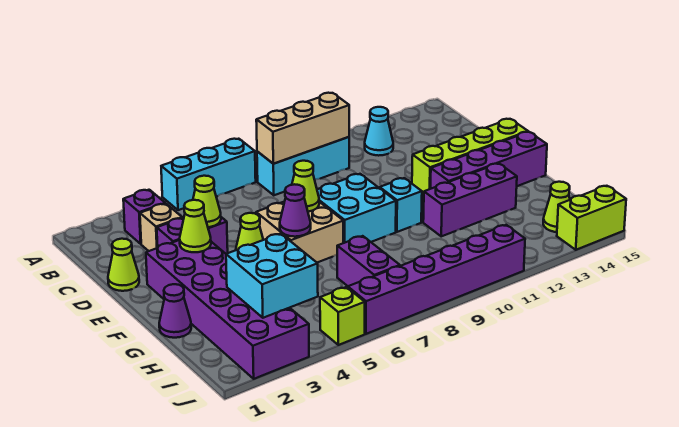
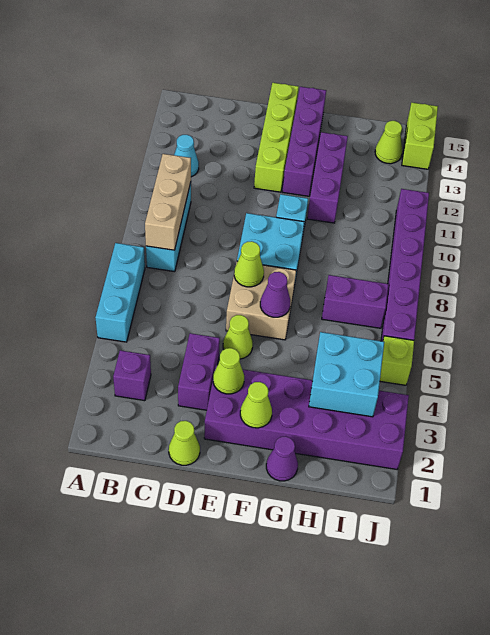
tan 1x1 brick [140,204,182,251] -> none
lime 1x1 cone [193,176,221,227] -> lime 1x1 cone moved to [240,382,272,428]

